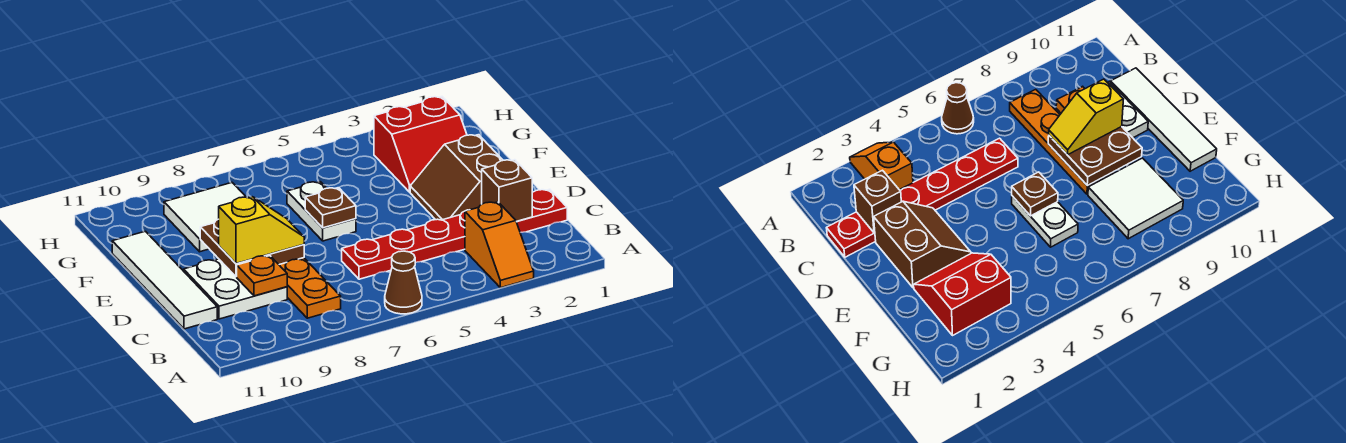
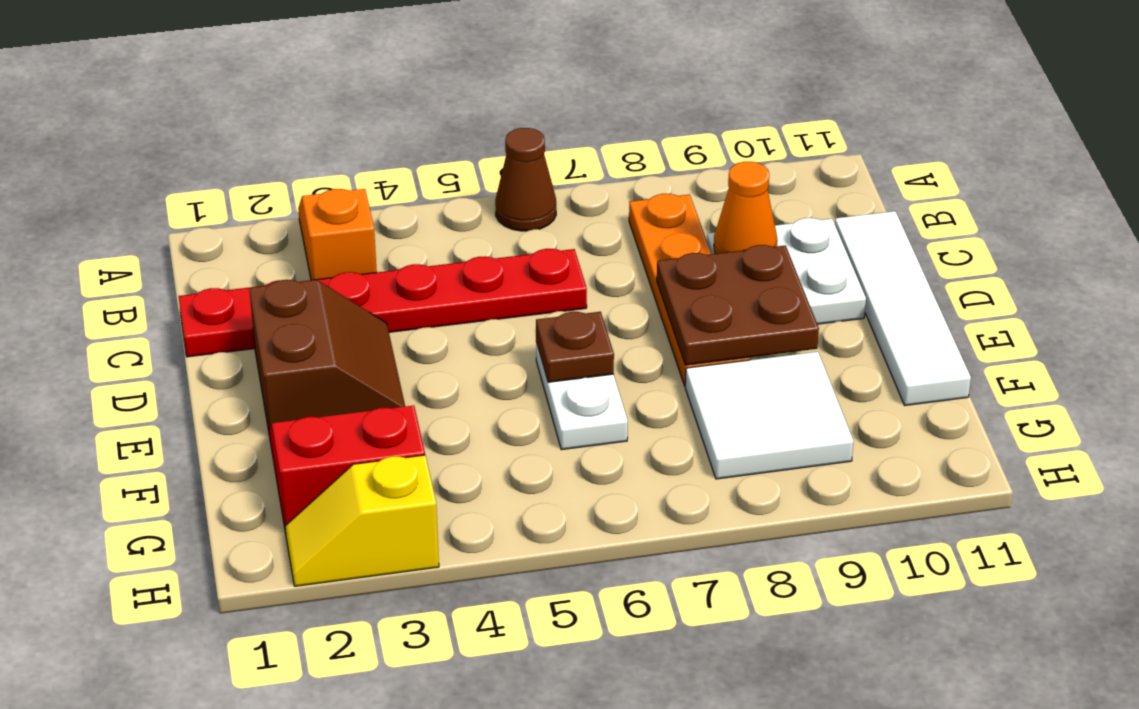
brown 1x1 brick [482,160,532,221] -> none
orange 1x1 plate [237,256,287,296] -> orange 1x1 cone [714,162,777,254]
yellow 1x2 slope [219,197,304,263] -> yellow 1x2 slope moved to [285,455,439,586]

